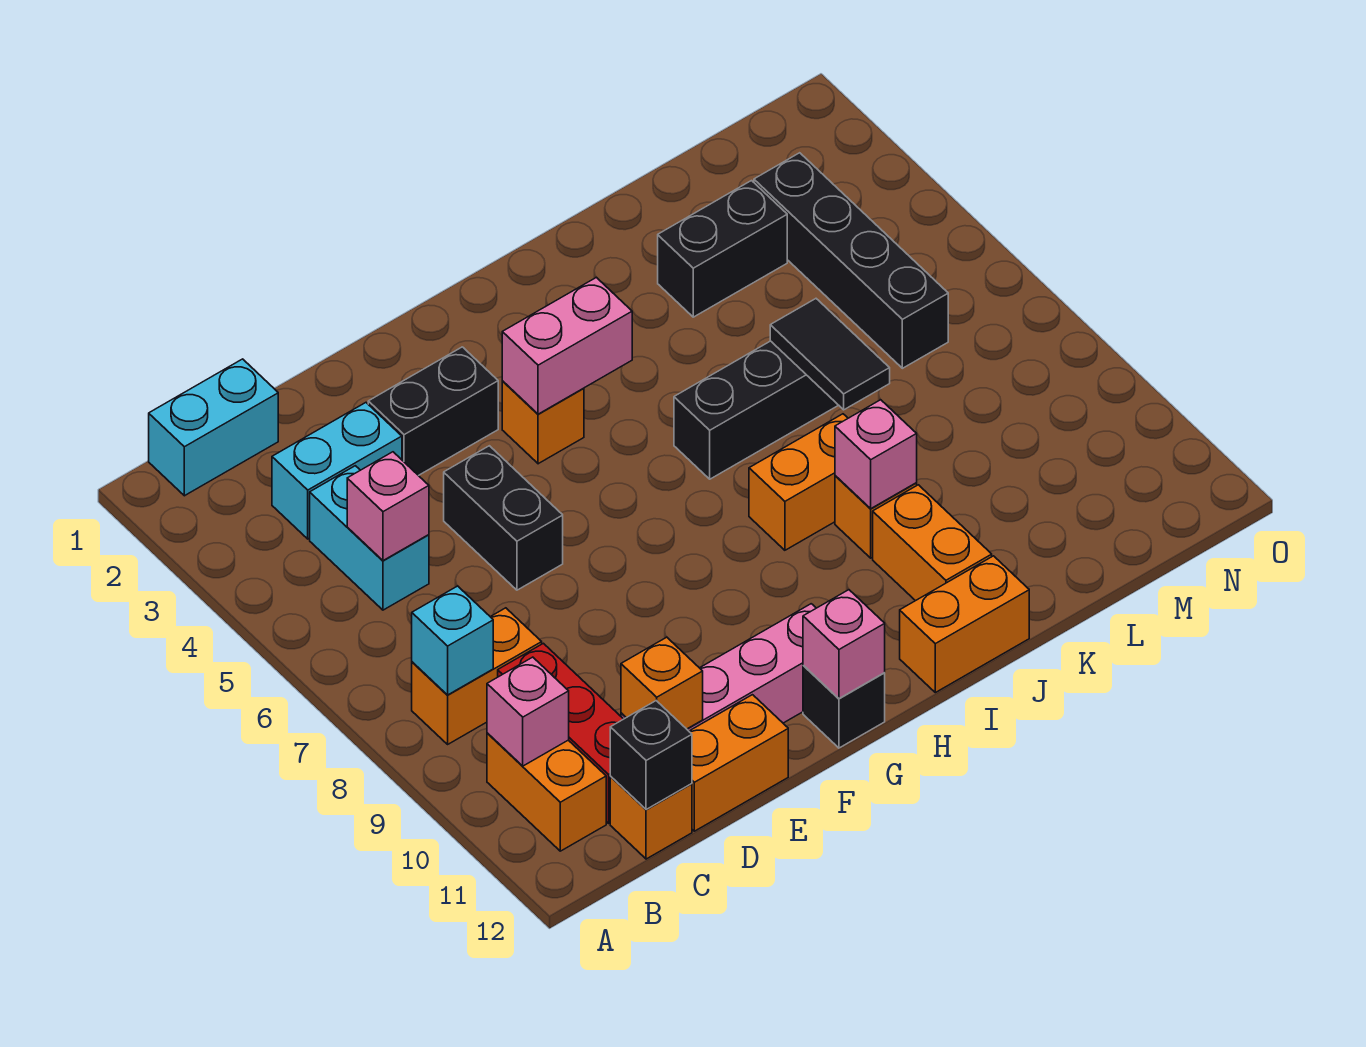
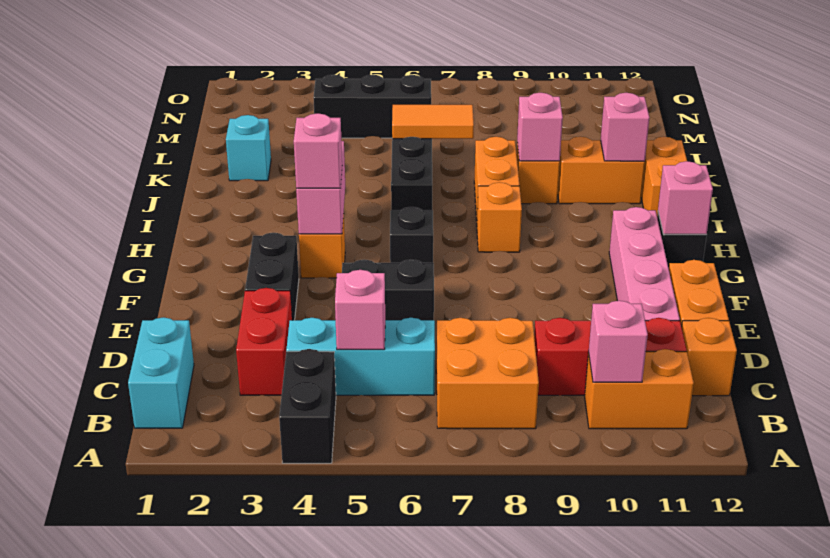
orange 1x2 brick [412,608,542,744] -> orange 2x2 brick [436,318,539,429]
cyan 1x1 brick [412,586,493,695] -> cyan 1x1 brick moved to [226,115,271,181]
cyan 1x2 brick [272,403,402,539] -> red 1x2 brick [236,288,292,395]
cyan 1x2 brick [310,466,429,610] -> cyan 1x3 brick [286,318,435,395]
black 1x1 brick [610,701,692,810] -> black 1x1 brick moved to [390,207,433,263]
orange 1x1 brick [621,637,703,729] -> orange 1x1 brick moved to [477,182,522,252]
none -> pink 1x1 brick [294,113,342,188]
none -> pink 1x1 brick [601,93,649,161]
black 1x2 brick [658,181,787,317] -> black 1x2 brick moved to [279,349,336,463]
black 1x2 tile [770,299,890,410] -> orange 1x2 tile [392,105,474,139]
black 1x4 brick [754,153,948,368] -> black 1x3 brick [313,75,431,138]

